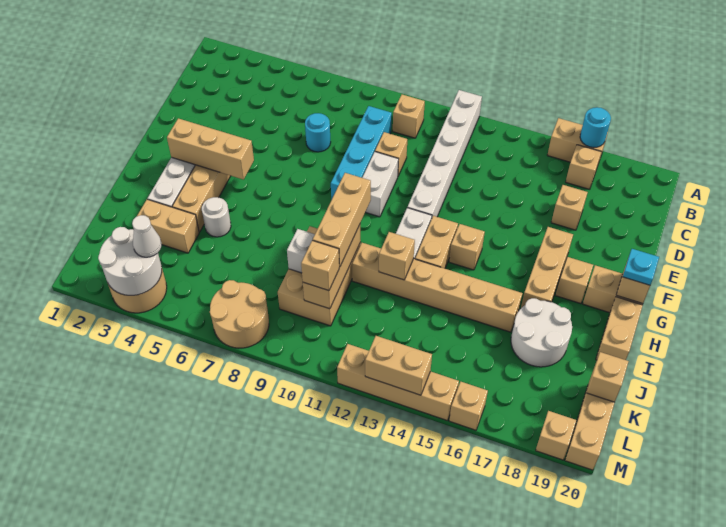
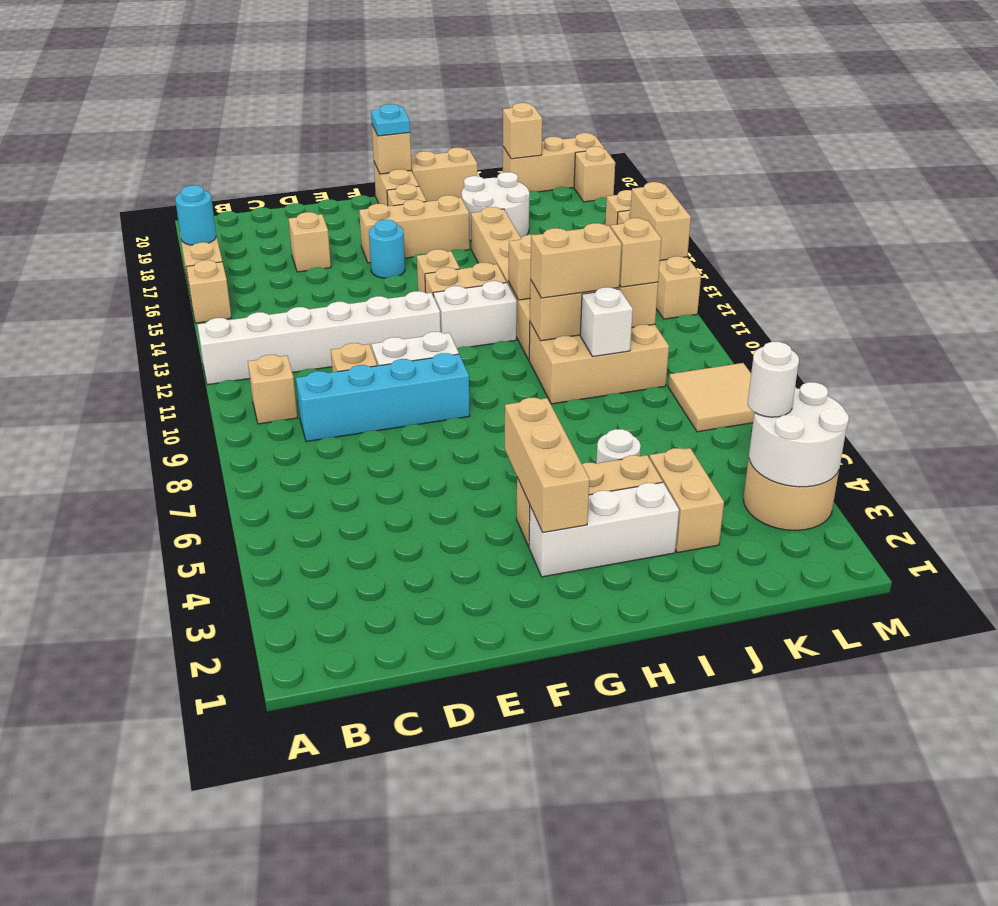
tan 1x1 brick [566,145,601,189] -> tan 1x1 brick moved to [186,260,231,323]
cyan 1x1 round brick [305,113,331,152] -> cyan 1x1 round brick moved to [369,220,405,278]
tan 1x3 brick [313,173,371,267] -> tan 1x2 brick [530,223,622,298]
white 1x1 cone [132,215,162,257] -> white 1x1 round brick [748,342,799,417]
tan 2x2 round brick [210,280,269,348] -> tan 2x2 tile [668,363,754,432]

